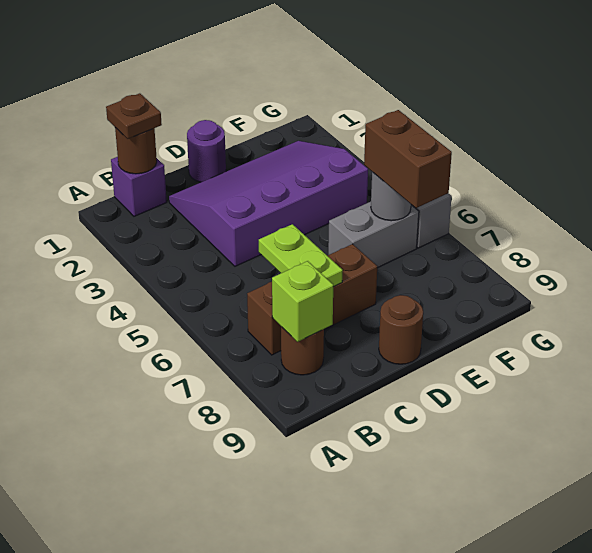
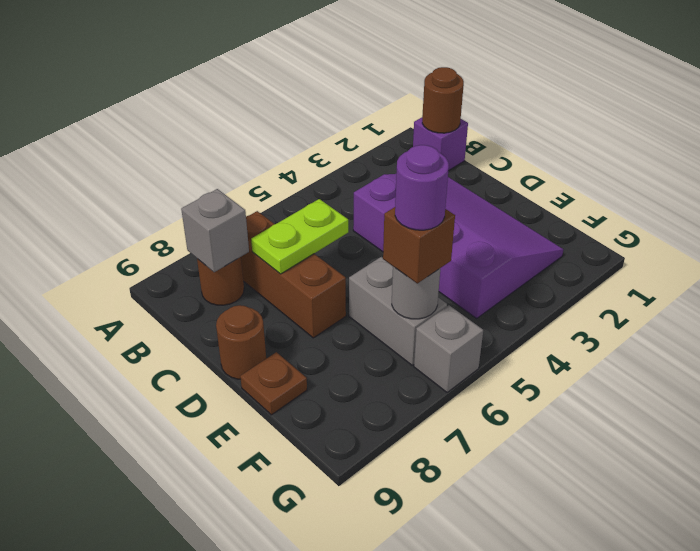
brown 1x1 plate [106,93,162,139] -> brown 1x1 plate moved to [240,352,307,415]
lime 1x1 brick [272,261,333,342] -> grey 1x1 brick [181,189,249,272]
purple 1x1 round brick [187,120,226,182] -> purple 1x1 round brick moved to [395,145,449,230]
brown 1x2 brick [364,110,452,208] -> brown 1x1 brick [383,207,455,283]

